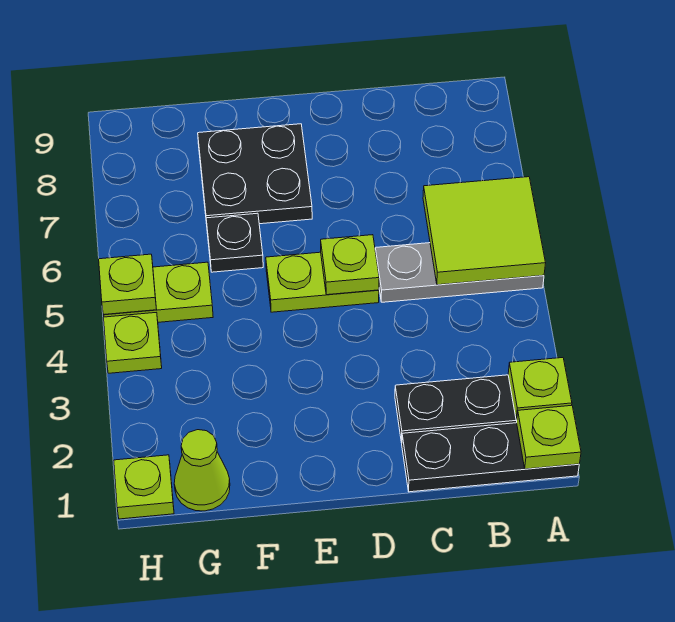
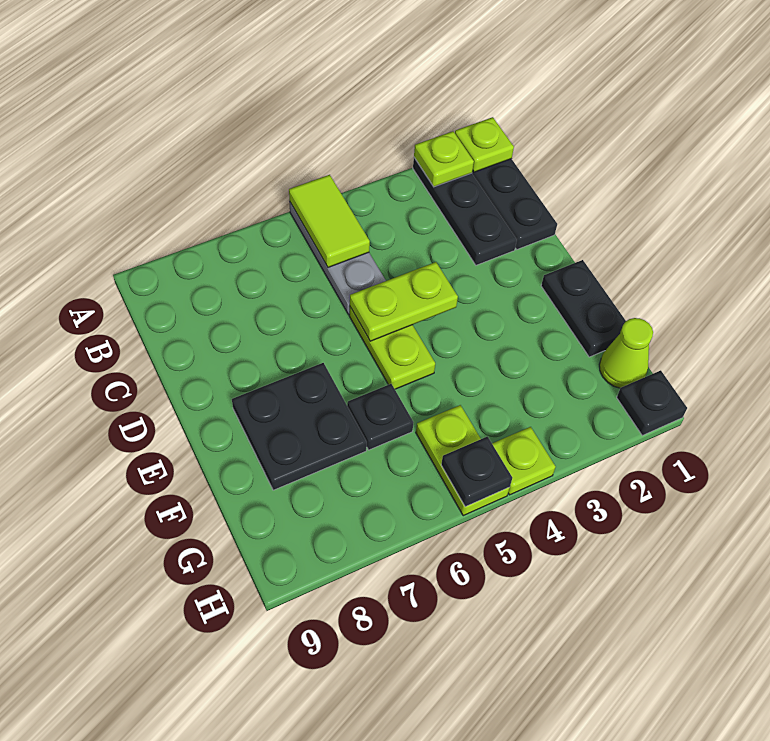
lime 2x2 tile [423,177,546,285] -> lime 1x2 tile [289,175,370,267]
lime 1x1 plate [321,235,379,295] -> lime 1x2 plate [350,262,458,341]
none -> black 1x2 plate [541,260,626,357]
lime 1x1 plate [114,455,174,519] -> black 1x1 plate [617,370,687,435]
lime 1x1 plate [99,254,157,315] -> black 1x1 plate [441,437,512,507]

